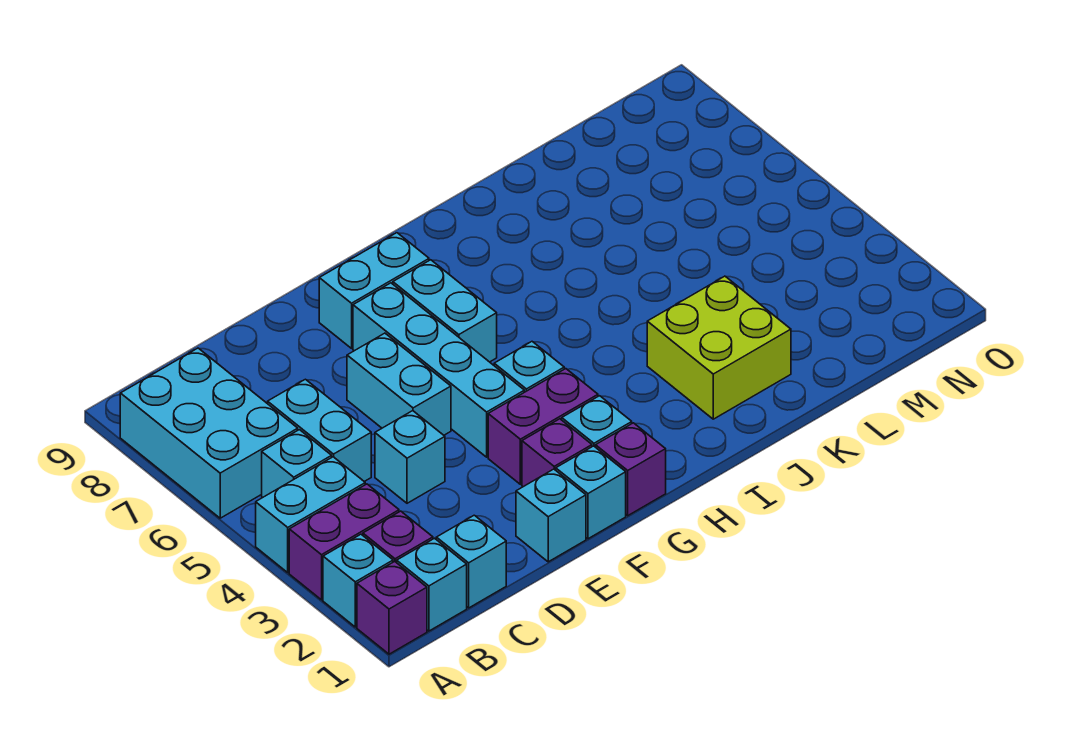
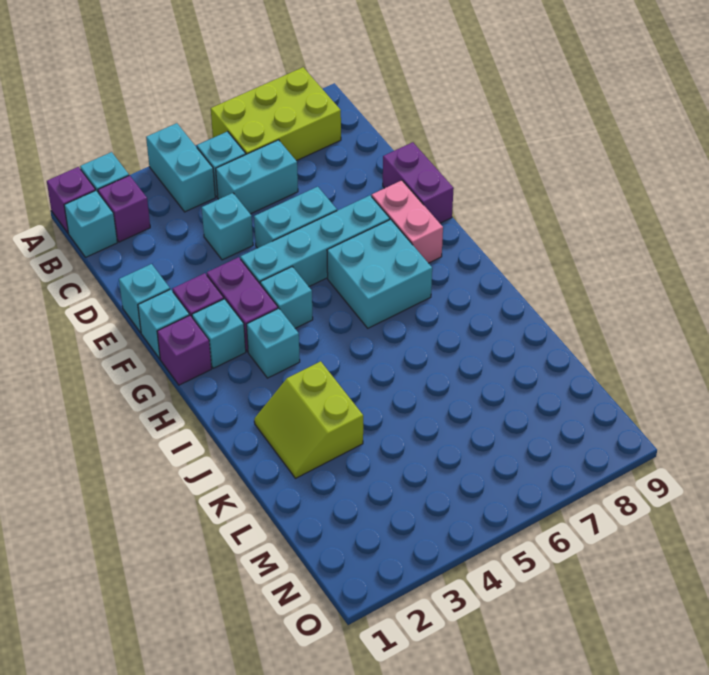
purple 1x2 brick [289,484,399,600] -> purple 1x2 brick moved to [383,142,454,223]
cyan 2x3 brick [120,348,298,518] -> lime 2x3 brick [211,67,341,161]
cyan 1x1 brick [436,515,506,608] -> cyan 1x1 brick moved to [247,308,300,378]
cyan 1x2 brick [319,233,429,348] -> pink 1x2 brick [372,180,443,263]
cyan 1x2 brick [393,260,497,362] -> cyan 2x2 brick [327,219,432,328]
lime 2x2 brick [647,276,791,419] -> lime 2x2 slope [254,361,363,478]

